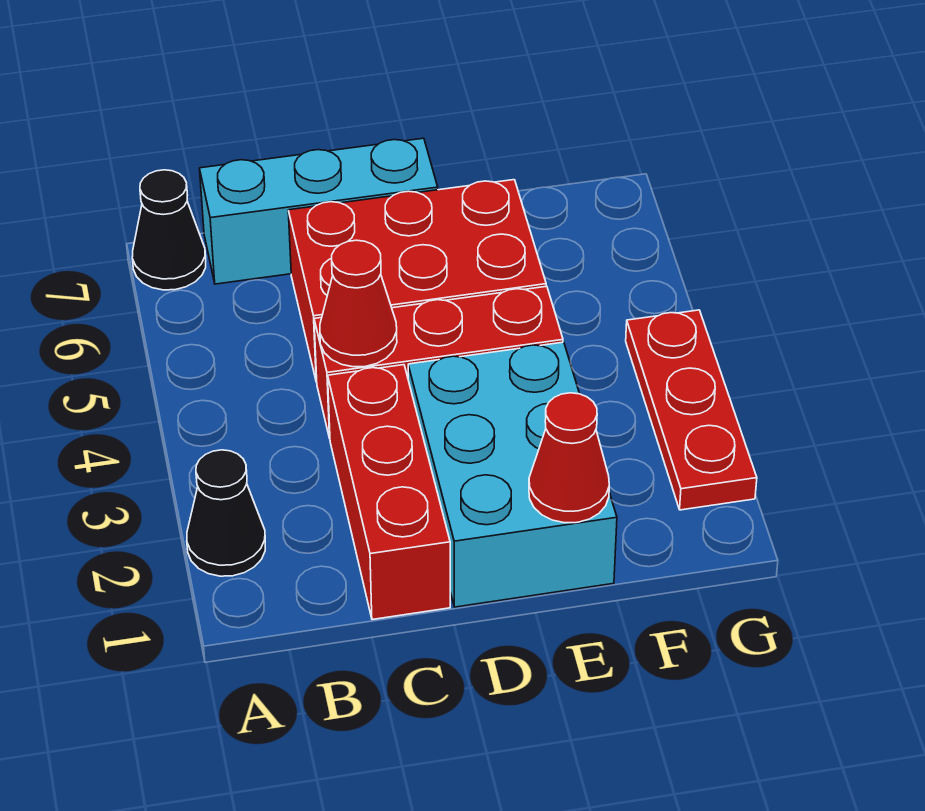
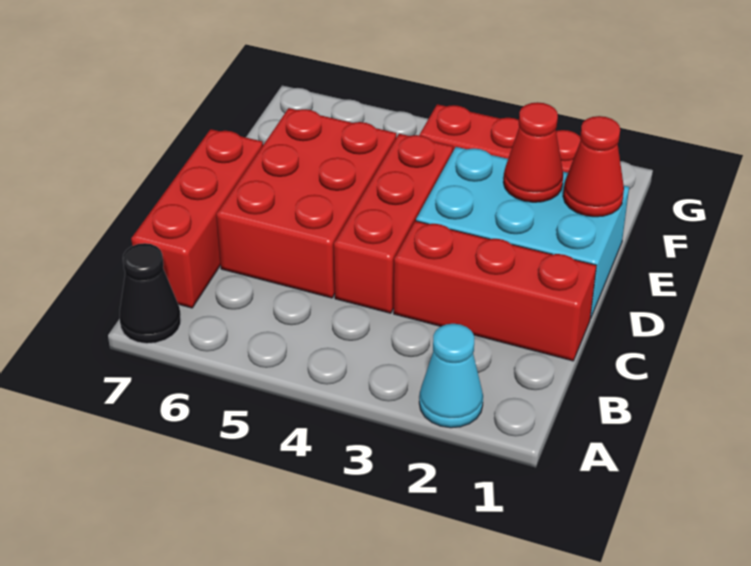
black 1x1 cone [187,450,265,576] -> cyan 1x1 cone [419,324,483,428]
cyan 1x3 brick [200,138,438,284] -> red 1x3 brick [131,129,263,308]
red 1x1 cone [320,240,397,367] -> red 1x1 cone moved to [503,102,563,202]

